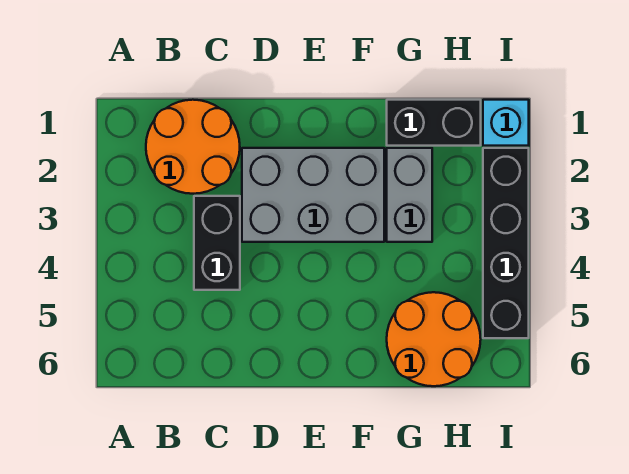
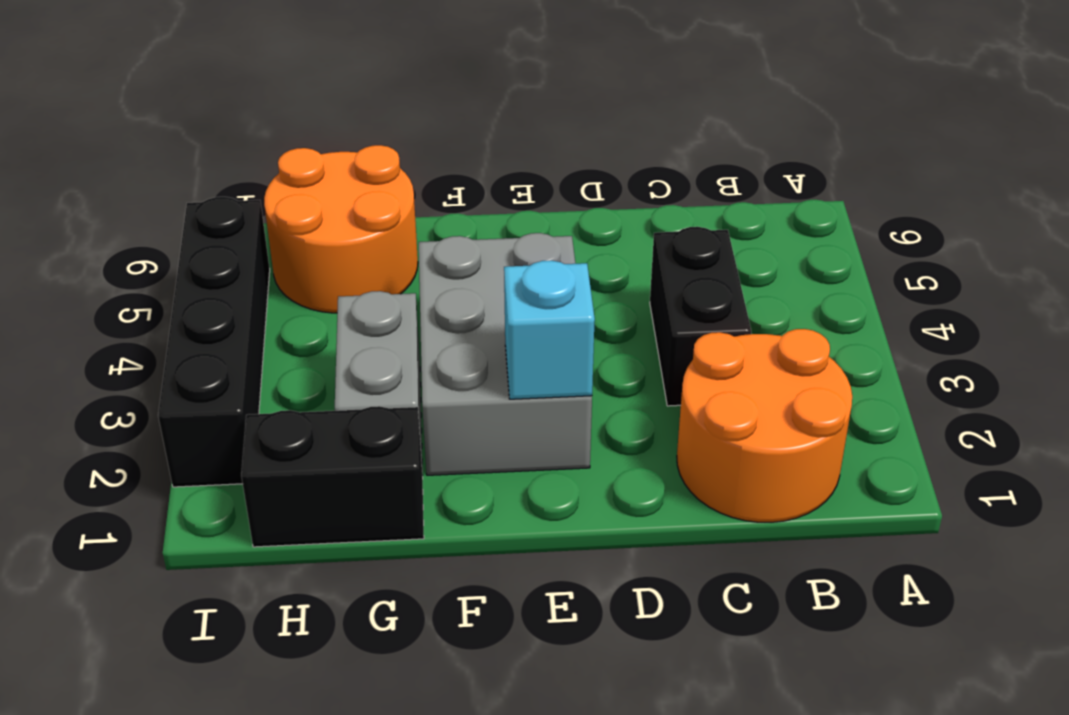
grey 2x3 brick [242,148,384,242] -> grey 2x3 brick turned to [419,233,592,475]
cyan 1x1 brick [483,100,529,146] -> cyan 1x1 brick moved to [504,260,595,399]

